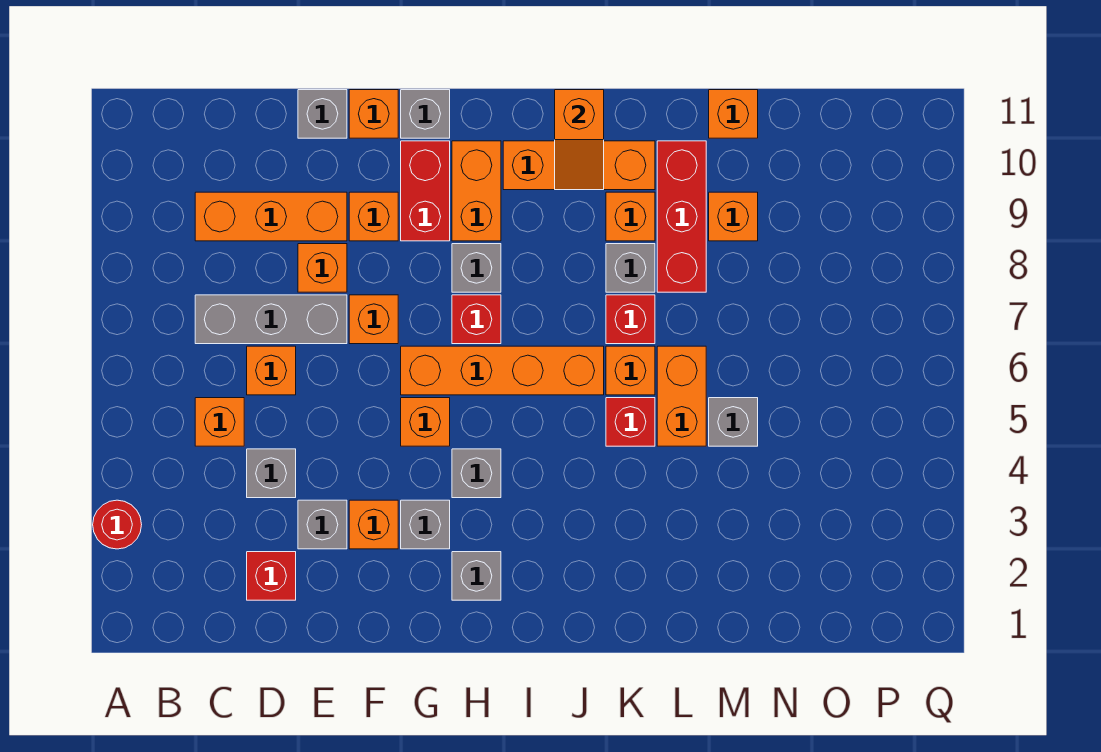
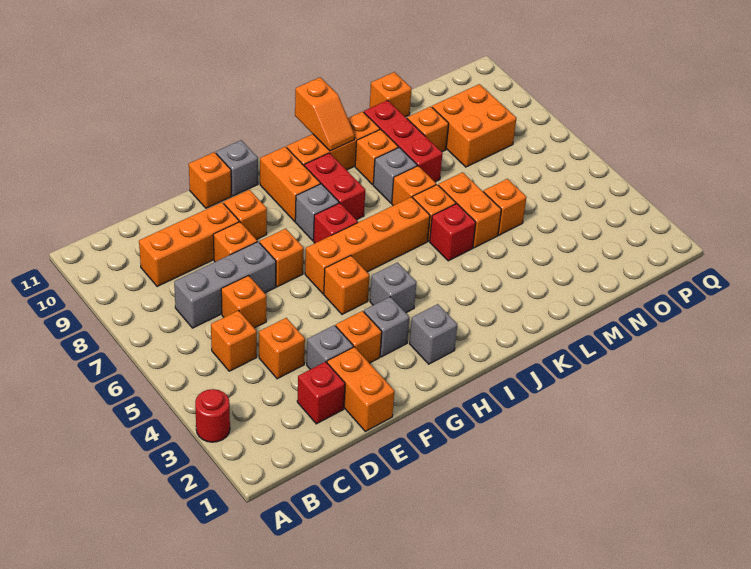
grey 1x1 brick [247,449,296,498] -> orange 1x1 brick [259,318,305,379]
none -> orange 1x2 brick [327,347,395,431]
grey 1x1 brick [298,90,347,138] -> none
red 1x2 brick [401,141,450,241] -> red 1x2 brick moved to [304,153,365,220]
red 1x1 brick [606,295,655,344] -> orange 1x1 brick [392,166,436,206]
grey 1x1 brick [709,398,758,446] -> orange 1x1 brick [483,179,526,235]
none -> orange 2x2 brick [432,84,516,167]

